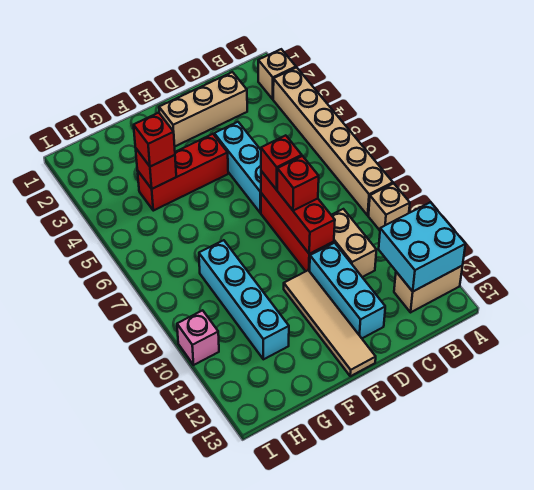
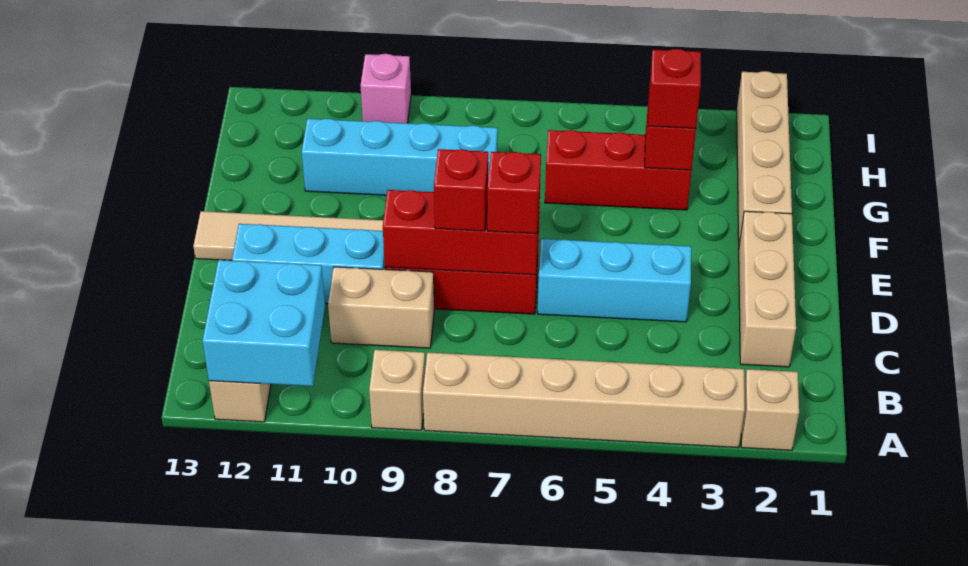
red 1x3 brick [137,134,228,211] -> red 1x3 brick turned to [545,130,692,210]
none -> tan 1x4 brick [737,71,792,244]

